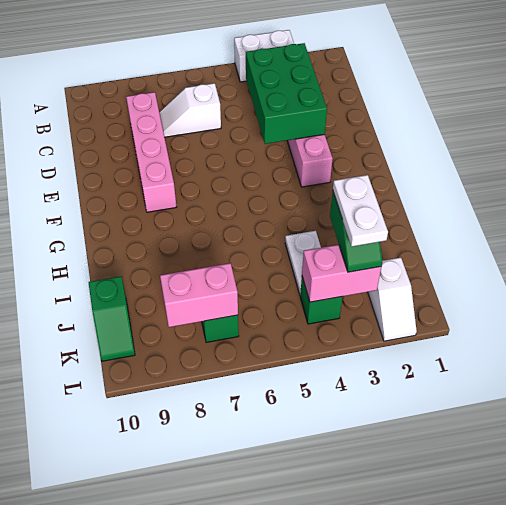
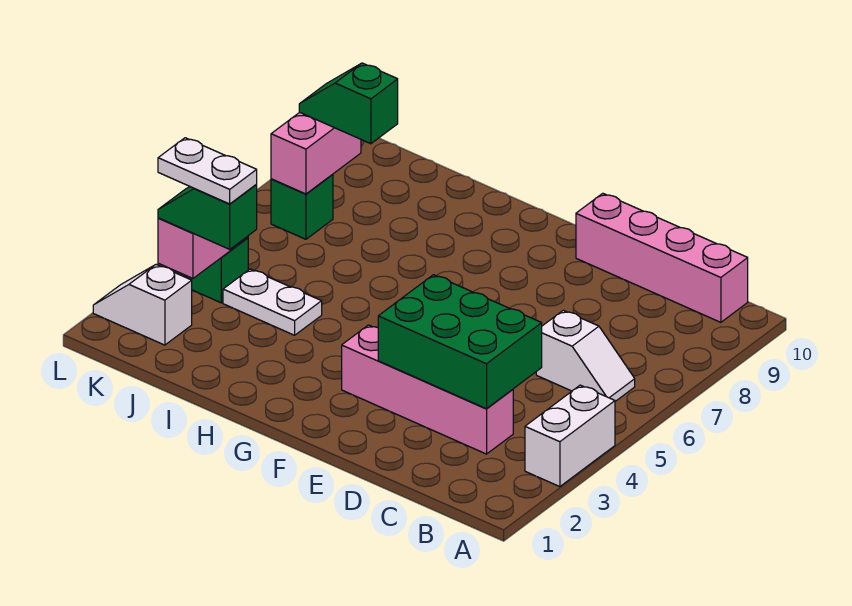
white 1x2 slope [159,83,221,137] -> white 1x2 slope turned to [536,310,635,401]
pink 1x4 brick [126,92,176,212] -> pink 1x4 brick moved to [576,193,748,322]
green 1x2 slope [89,276,135,361] -> green 1x2 slope moved to [299,63,398,144]

